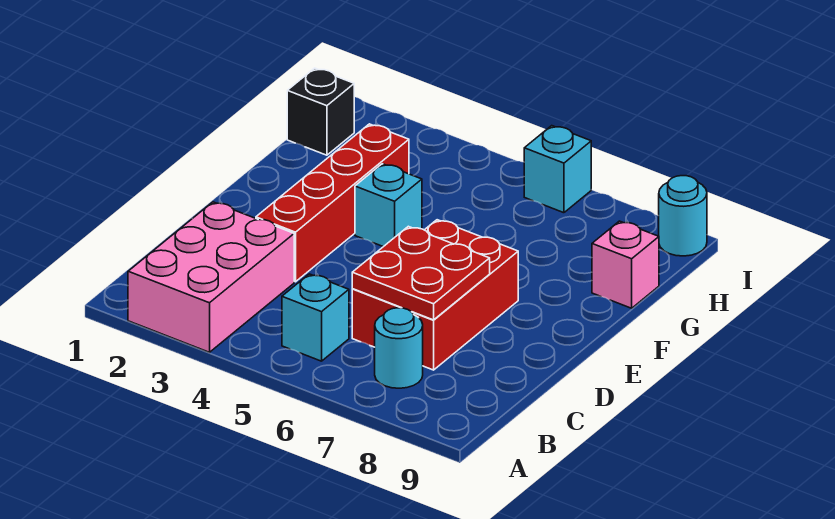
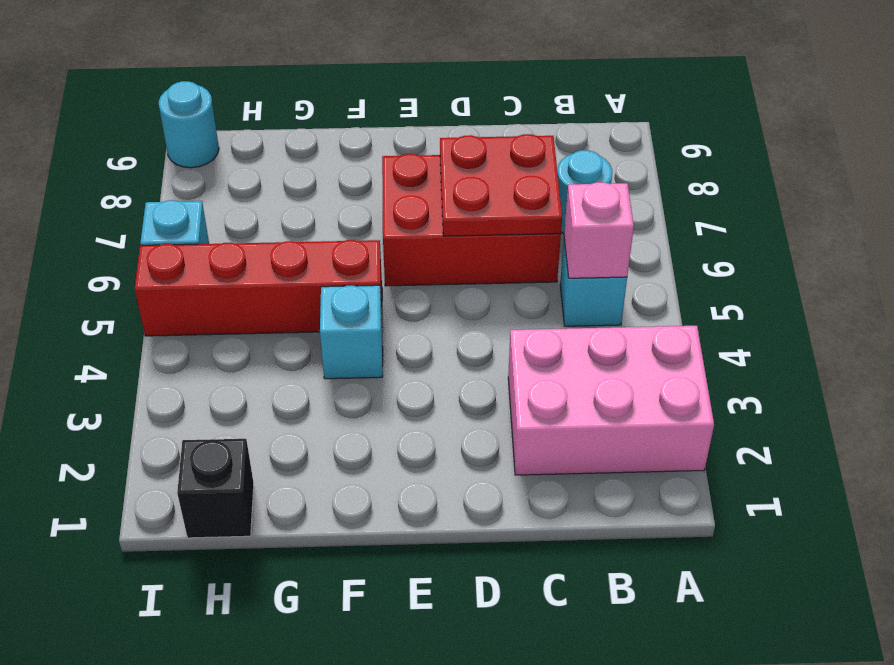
red 1x4 brick [256,124,409,282] -> red 1x4 brick moved to [135,240,382,336]
pink 1x1 brick [592,221,659,308] -> pink 1x1 brick moved to [564,182,634,278]

